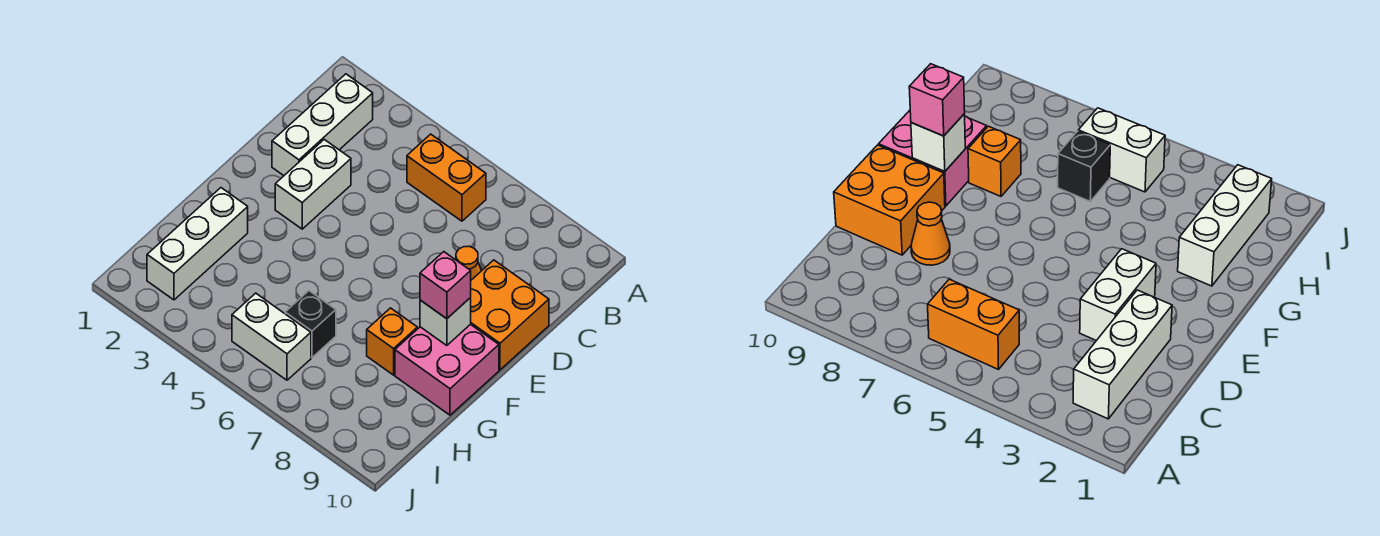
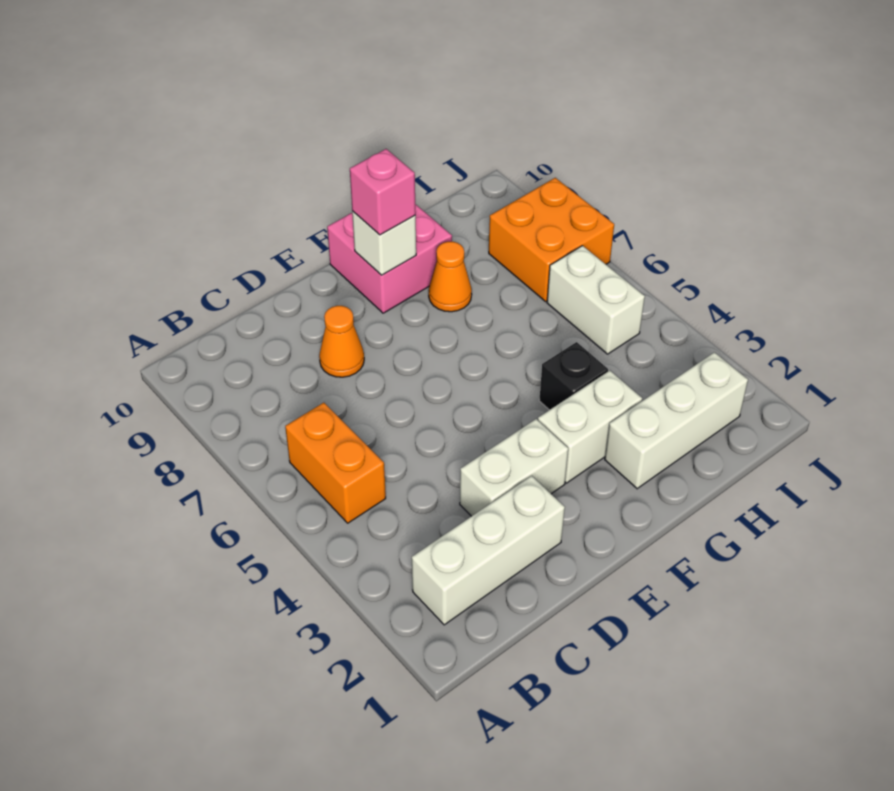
orange 2x2 brick [470,260,549,370] -> orange 2x2 brick moved to [489,178,614,301]
none -> white 1x2 brick [538,371,642,483]
orange 1x1 brick [367,308,417,375] -> orange 1x1 cone [429,242,472,312]
black 1x1 brick [285,291,336,357] -> black 1x1 brick moved to [539,342,608,410]

